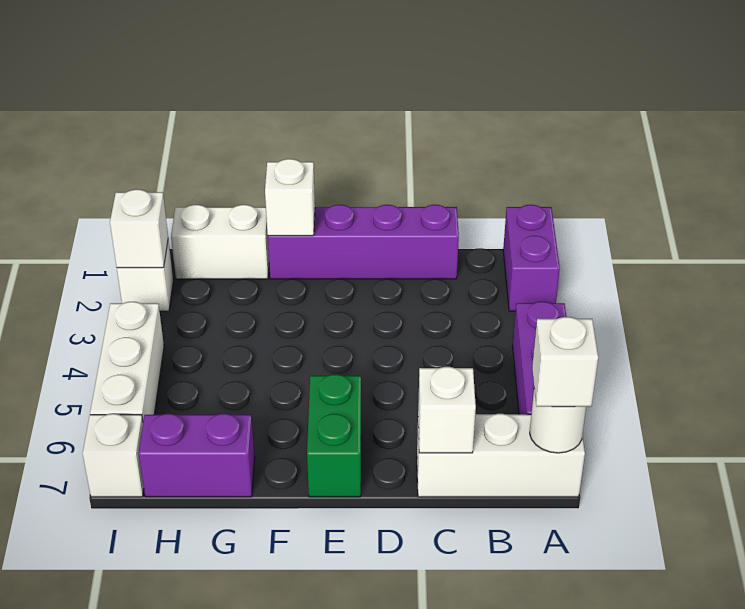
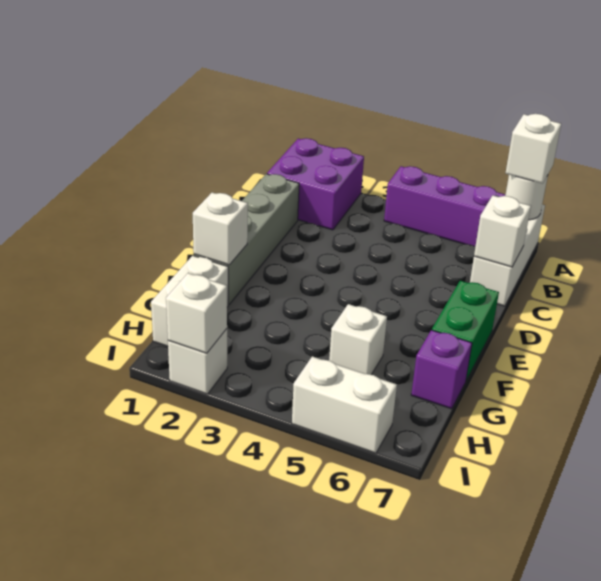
purple 1x2 brick [503,205,560,311] -> purple 2x2 brick [267,138,364,230]
purple 1x4 brick [268,205,459,279] -> grey 1x4 brick [194,174,299,304]
green 1x2 brick [307,374,361,497] -> green 1x2 brick turned to [432,281,499,380]
purple 1x2 brick [139,414,255,497] -> purple 1x1 brick [411,330,472,409]
white 1x3 brick [90,302,164,420] -> white 1x2 brick [292,356,397,453]
white 1x1 brick [83,414,144,497] -> white 1x1 brick moved to [329,304,387,375]

